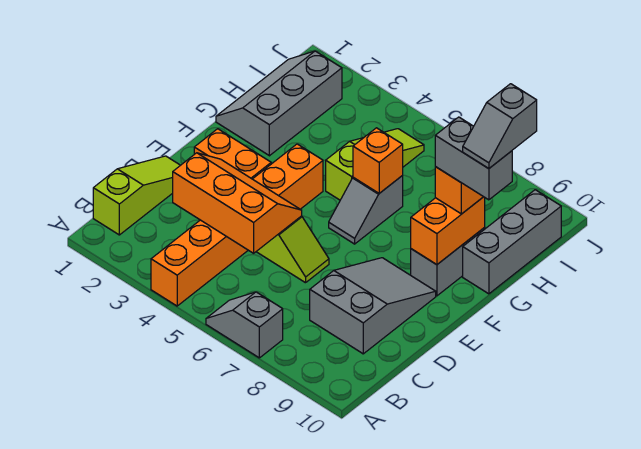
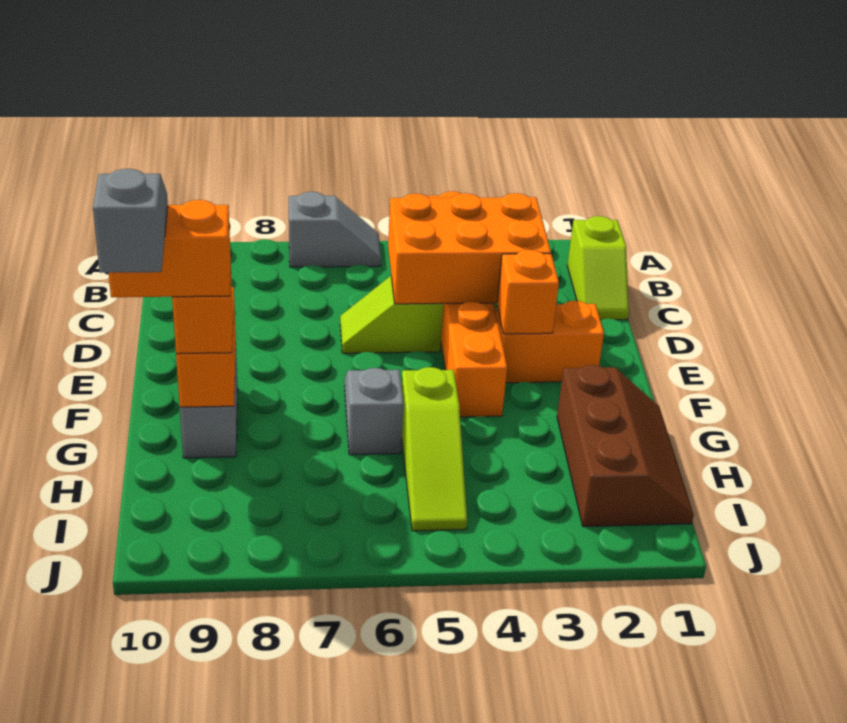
lime 1x3 slope [93,156,180,235] -> lime 1x2 slope [567,216,629,320]
orange 2x3 slope [173,153,302,253] -> orange 2x3 brick [388,193,551,304]
grey 2x3 slope [310,258,436,354] -> none
grey 2x3 slope [216,51,342,156] -> brown 2x3 slope [557,365,694,527]
orange 1x1 brick [353,128,403,193] -> orange 1x1 brick moved to [497,250,559,334]
grey 1x2 brick [435,117,512,200] -> orange 1x2 brick [109,200,231,297]
grey 1x3 brick [463,190,561,294] -> none

